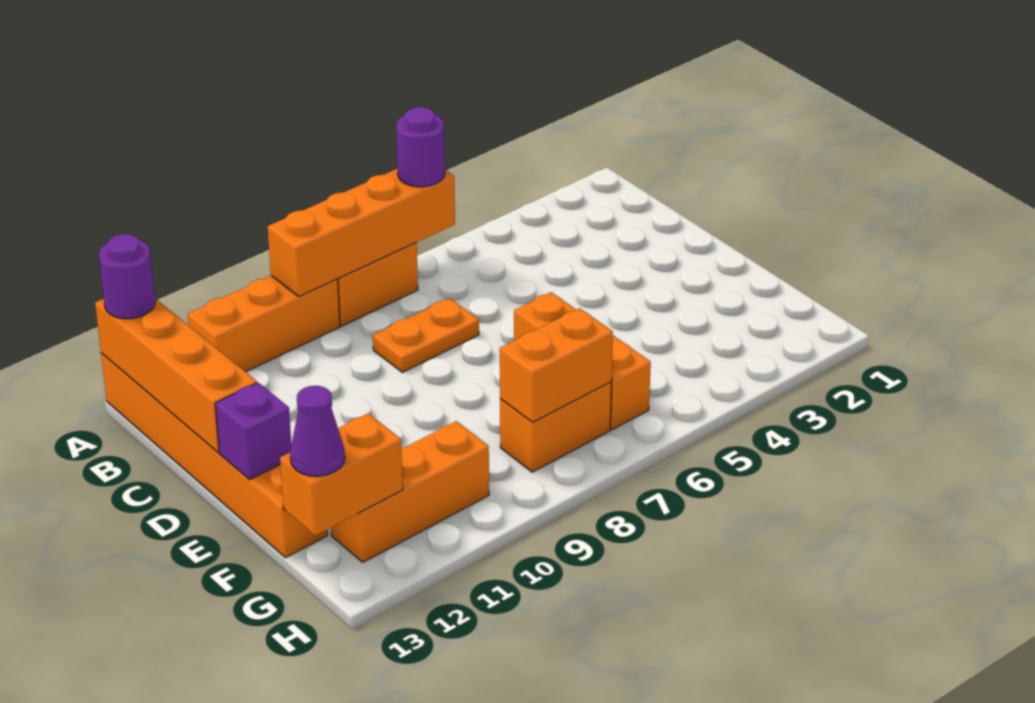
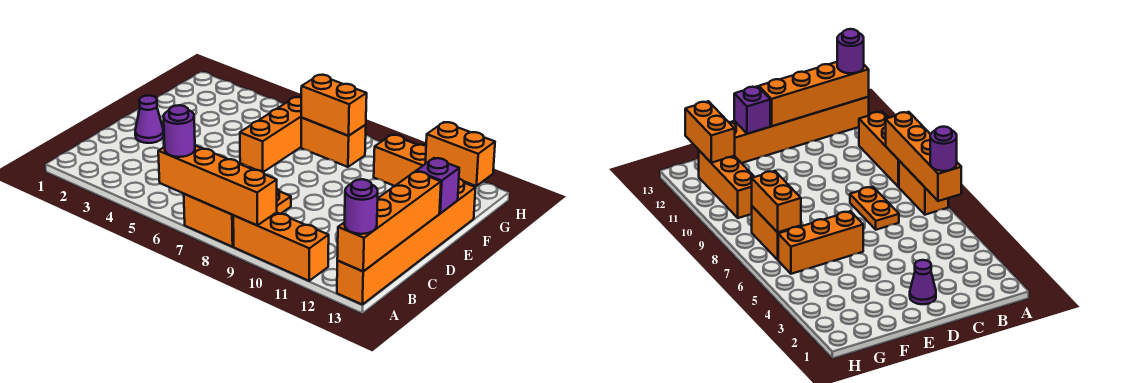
purple 1x1 cone [290,386,345,476] -> purple 1x1 cone moved to [135,95,164,143]

